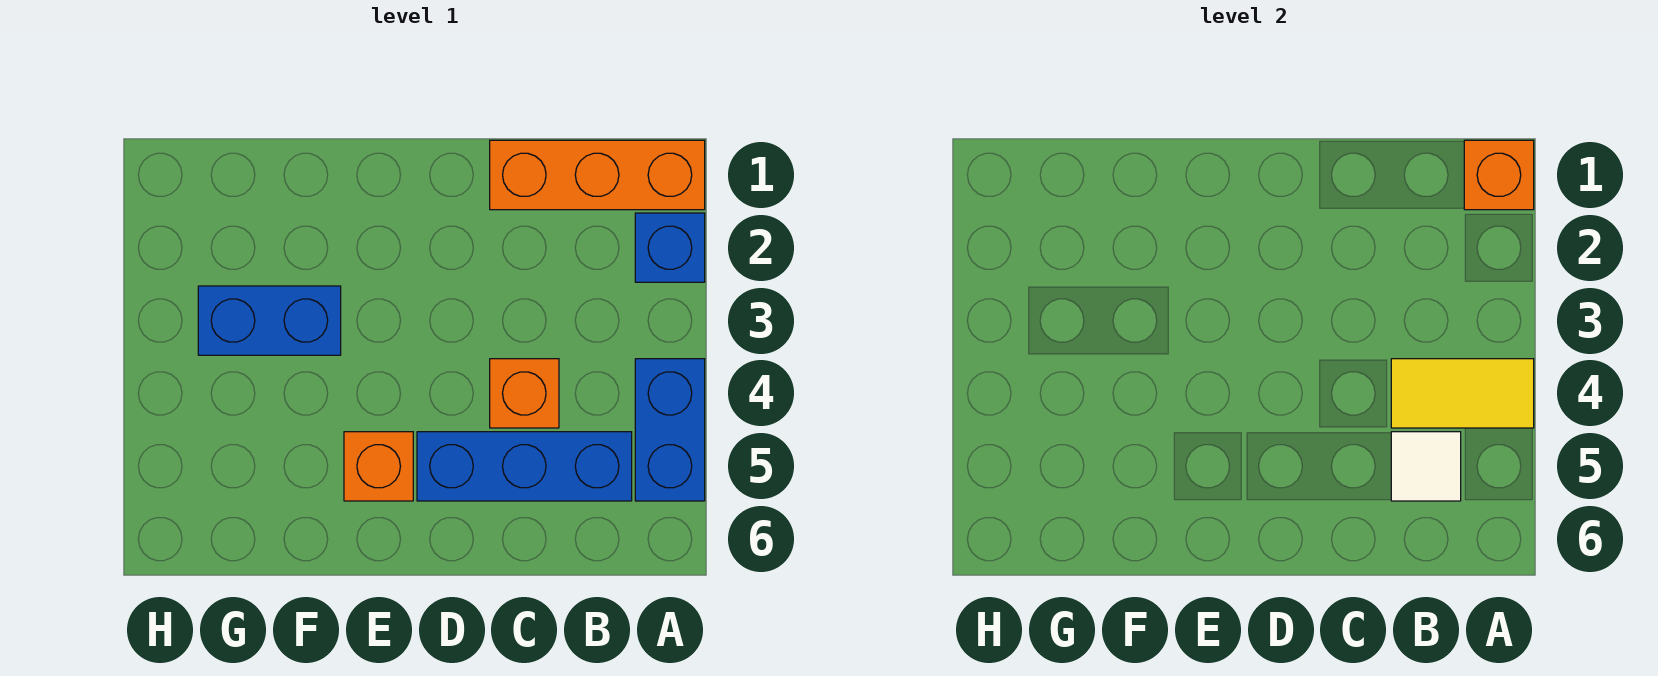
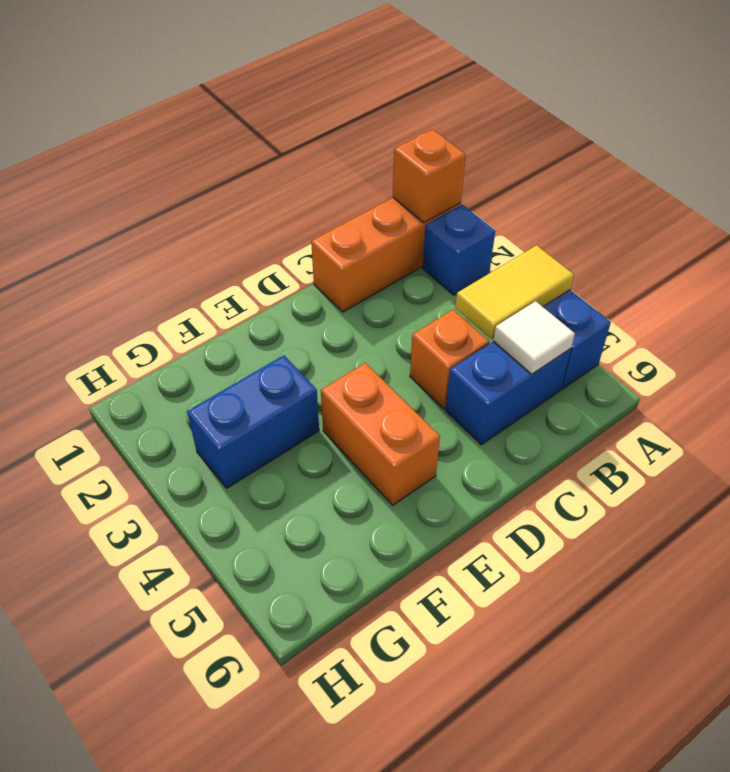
blue 1x3 brick [417,432,632,501] -> blue 1x2 brick [446,341,571,445]
orange 1x1 brick [344,432,413,501] -> orange 1x2 brick [321,363,440,505]

